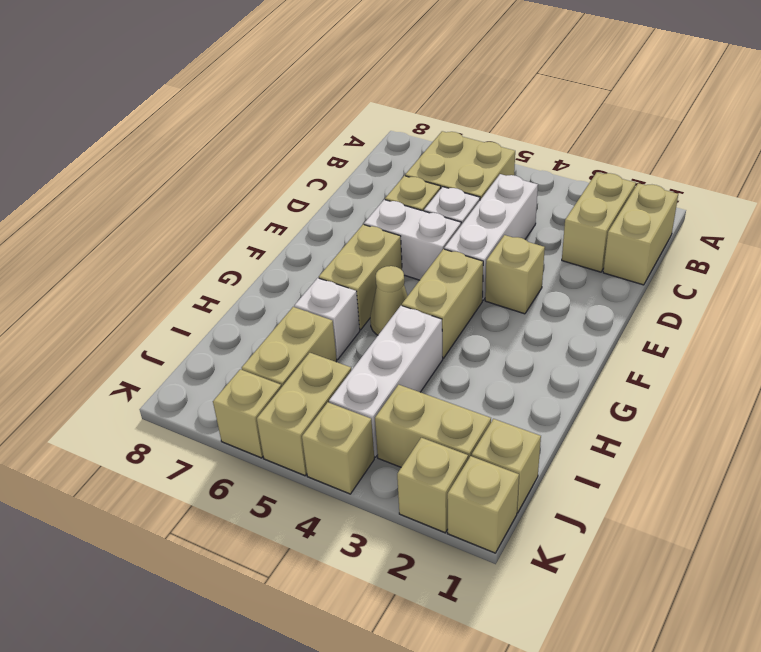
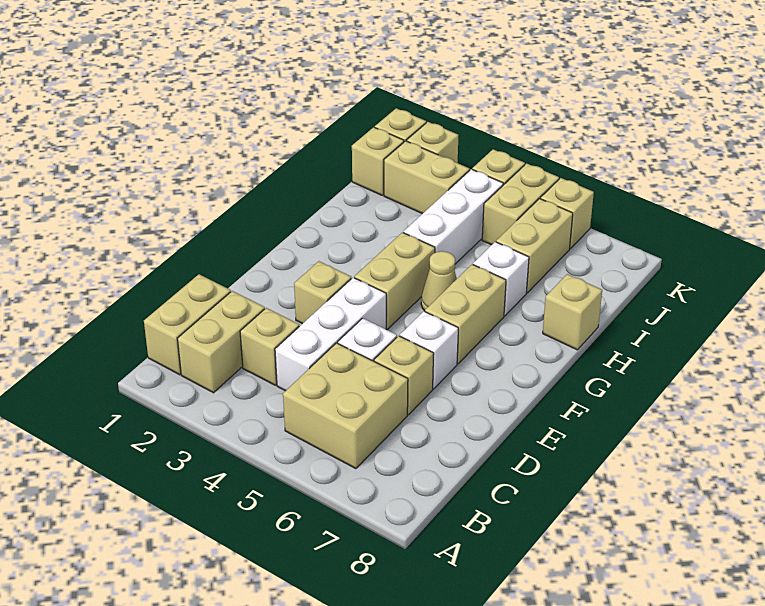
none -> tan 1x1 brick [240,308,299,385]
white 1x2 brick [364,200,461,280] -> white 1x1 brick [400,311,458,389]
none -> tan 1x1 brick [543,274,602,350]

